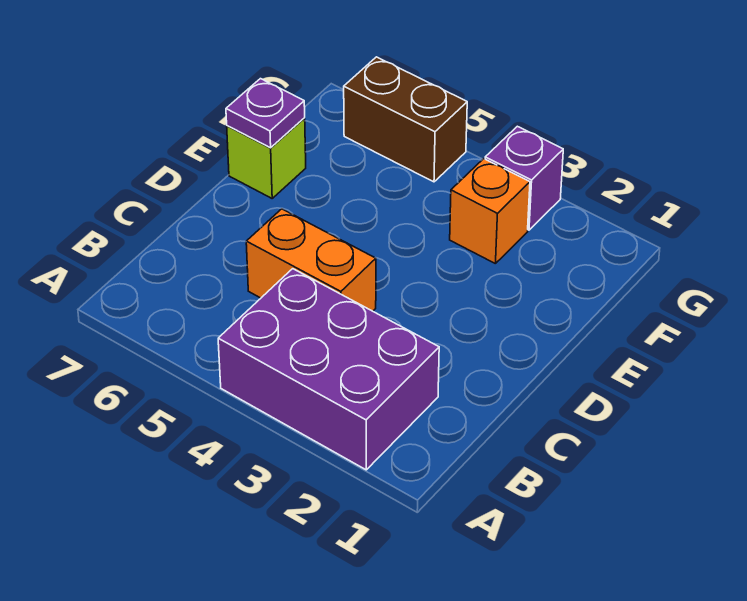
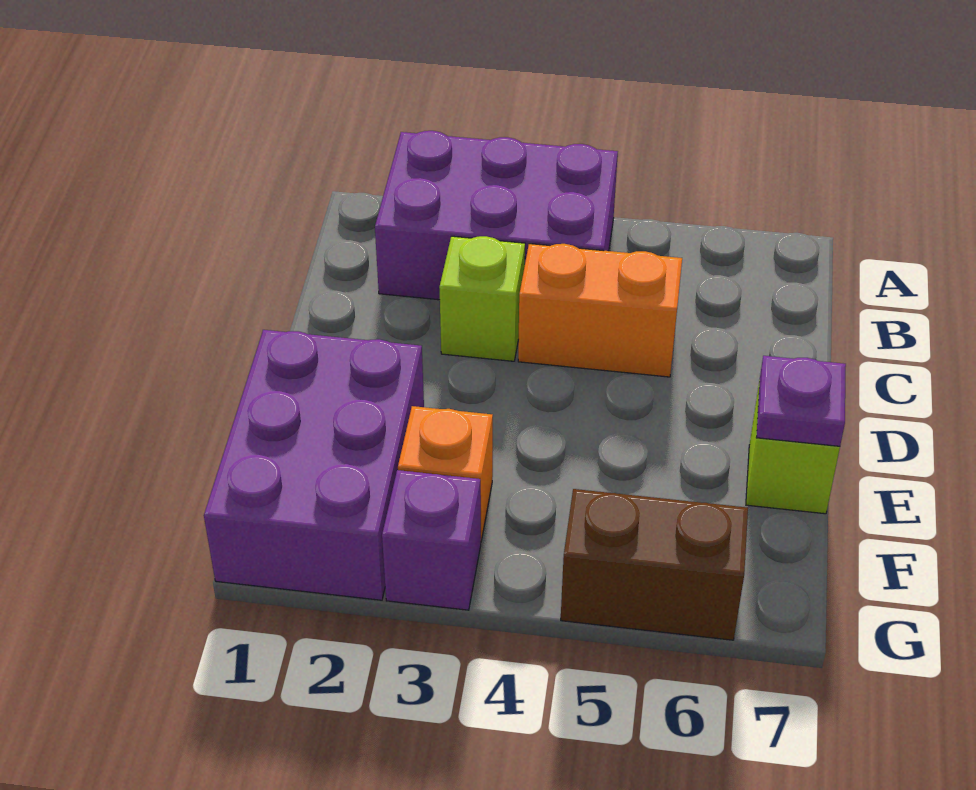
none -> lime 1x1 brick [439,236,525,361]
none -> purple 2x3 brick [204,330,424,600]

